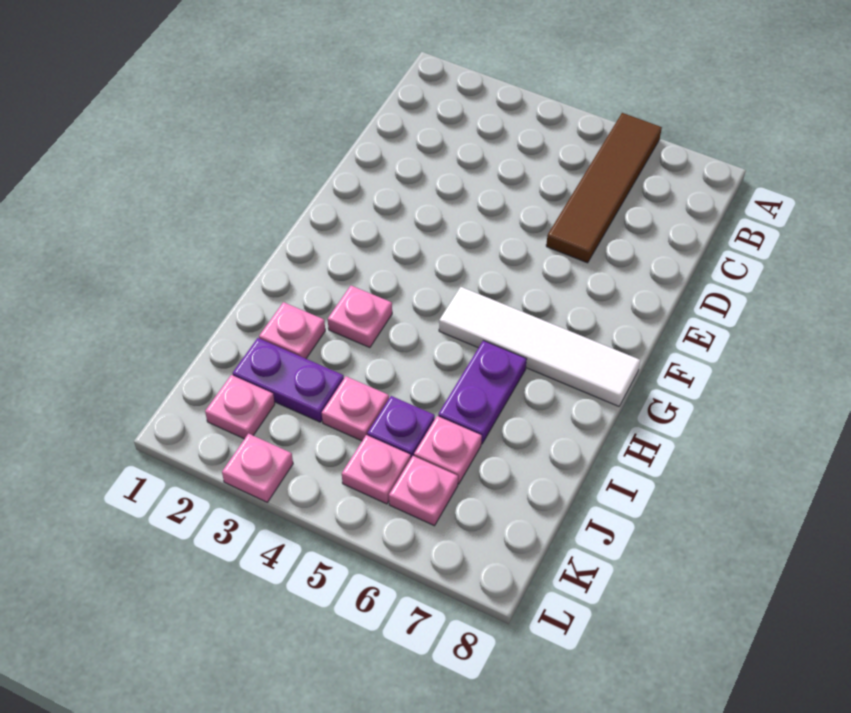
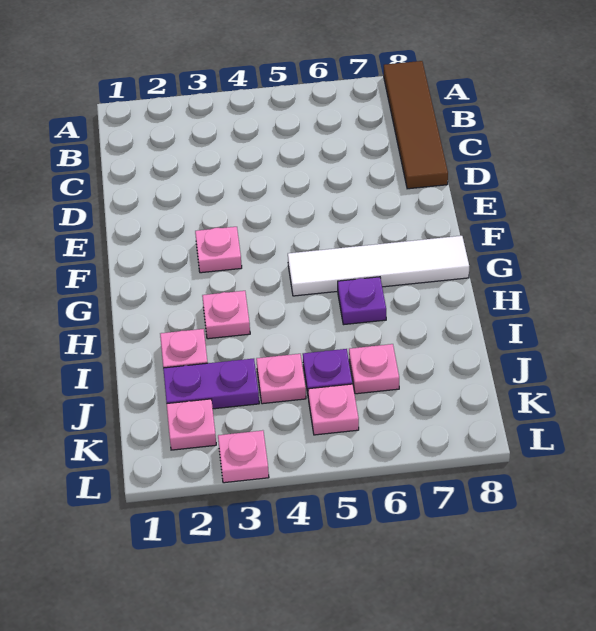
brown 1x4 tile [546,113,662,263] -> brown 1x4 tile moved to [384,61,448,189]
purple 1x2 plate [438,341,527,444] -> purple 1x1 plate [338,277,386,325]
pink 1x1 plate [389,456,458,526] -> pink 1x1 plate moved to [195,227,242,273]

